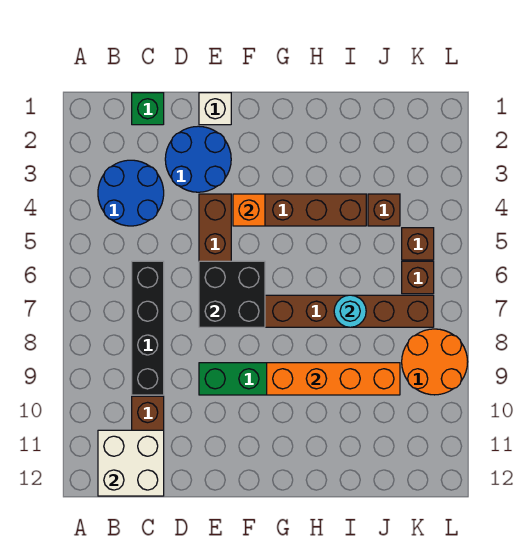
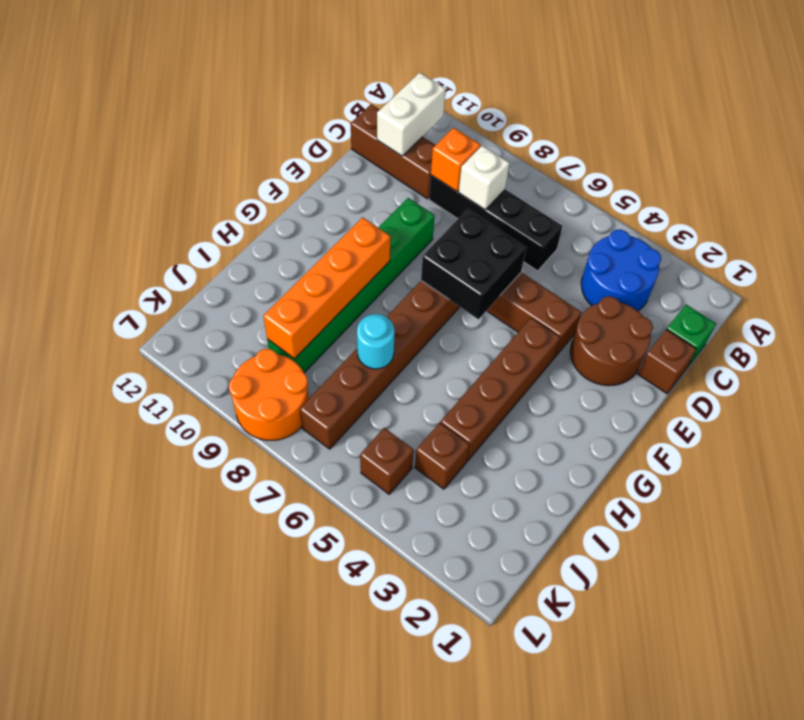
white 2x2 brick [98,430,164,496] -> white 1x2 brick [377,73,446,156]
blue 2x2 round brick [165,126,231,192] -> brown 2x2 round brick [570,296,653,386]
white 1x1 brick [199,93,231,125] -> white 1x1 brick moved to [459,146,510,210]
orange 1x1 brick [233,194,265,226] -> orange 1x1 brick moved to [431,128,481,191]
brown 1x1 brick [402,261,434,294] -> brown 1x1 brick moved to [638,329,696,394]

